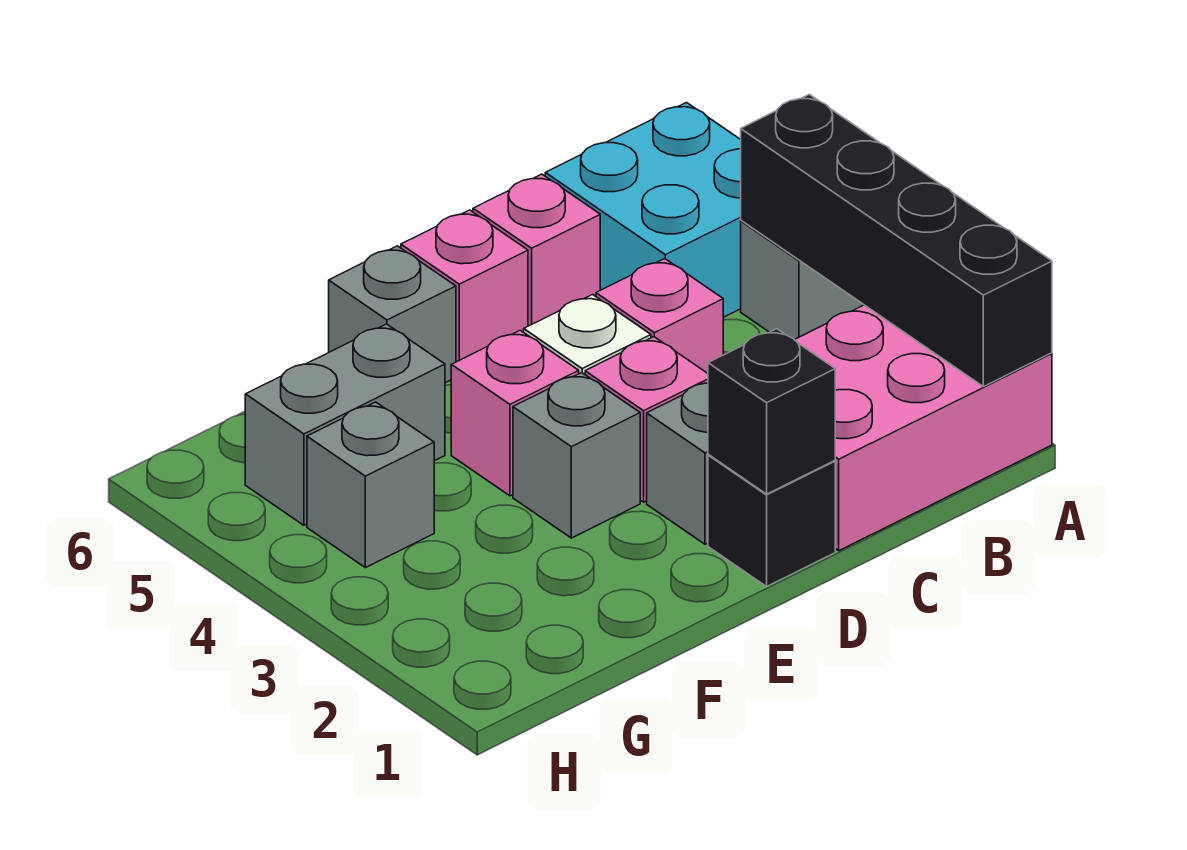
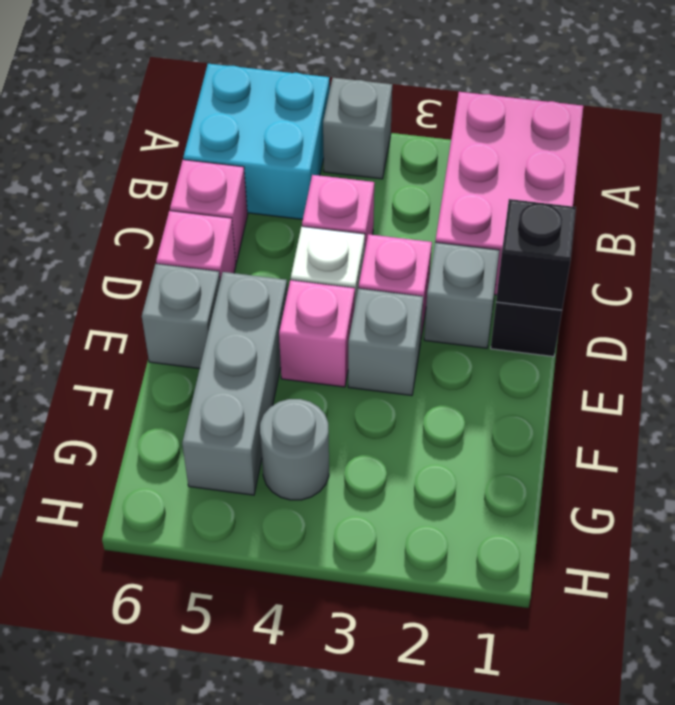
black 1x4 brick [741,94,1052,386] -> none
grey 1x2 brick [245,324,445,525] -> grey 1x3 brick [182,272,287,495]
grey 1x1 brick [307,402,434,568] -> grey 1x1 round brick [260,399,329,500]

